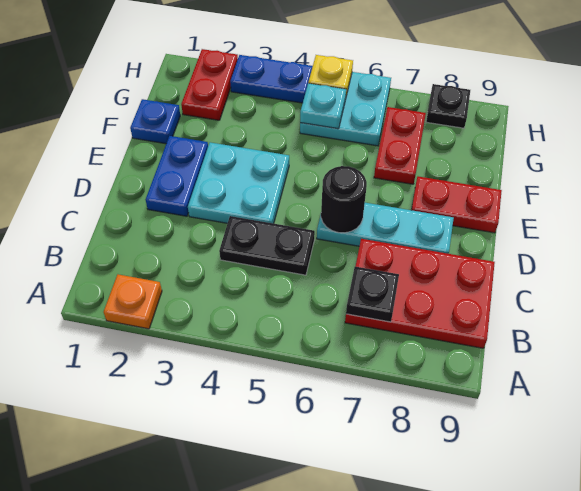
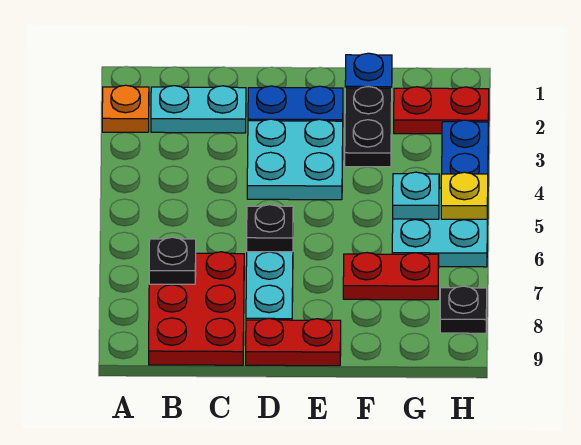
none -> cyan 1x2 plate [151,86,246,133]
black 1x2 plate [219,216,315,275] -> black 1x2 plate moved to [345,87,392,167]
black 1x1 round brick [321,166,367,233] -> black 1x1 plate [247,205,293,252]
red 1x2 plate [412,176,502,233] -> red 1x2 plate turned to [246,318,341,366]

